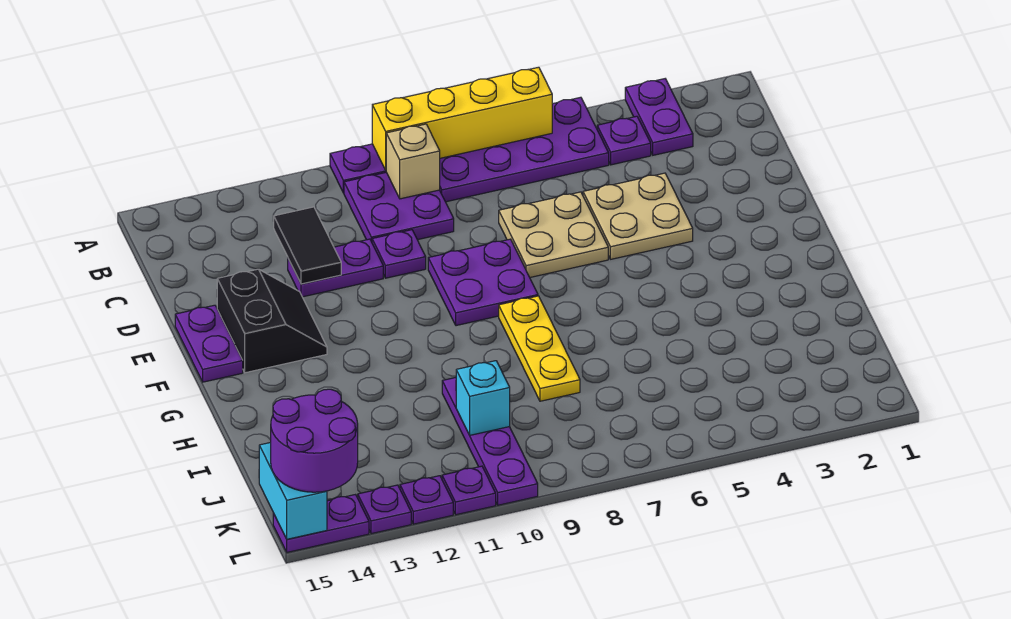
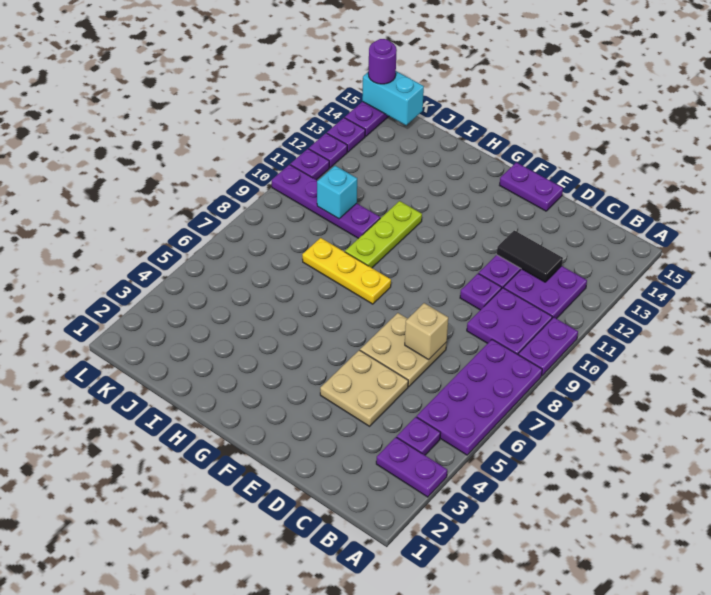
yellow 1x4 brick [372,67,552,170] -> none
tan 1x1 brick [386,124,440,199] -> tan 1x1 brick moved to [405,303,448,360]
purple 2x2 plate [428,239,538,326] -> purple 2x2 plate moved to [504,266,587,319]
black 2x2 slope [217,269,327,373] -> none
none -> lime 1x3 plate [345,201,422,268]
purple 2x2 round brick [271,389,358,492] -> purple 1x1 round brick [368,39,397,84]

